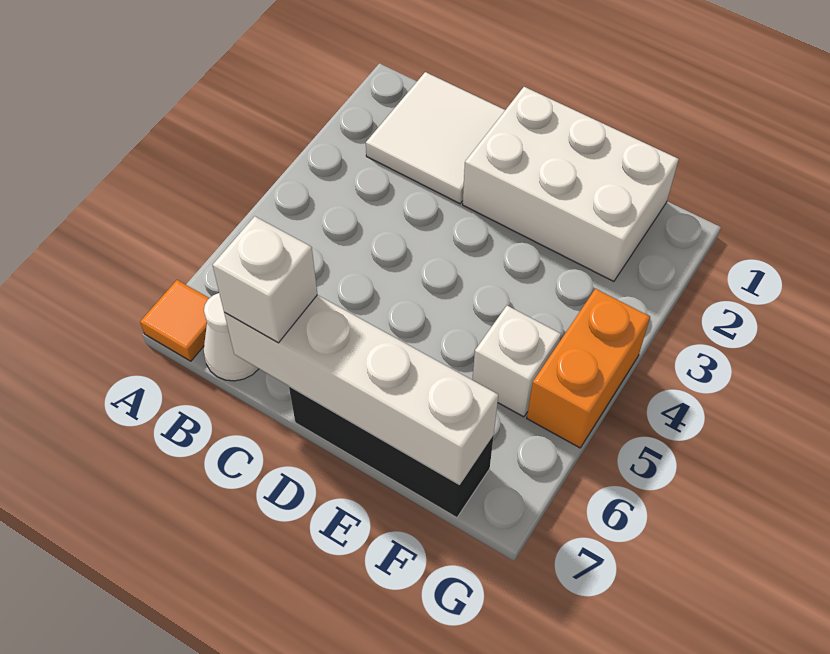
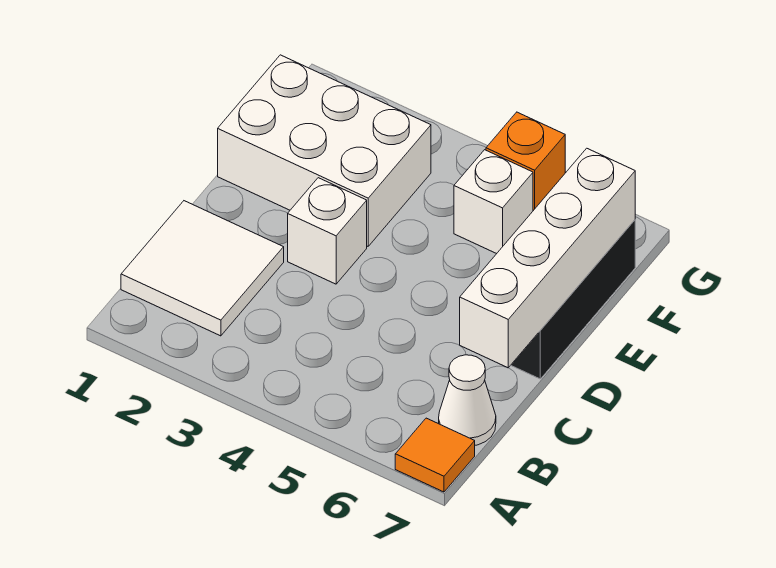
white 1x1 brick [213,216,317,343] -> white 1x1 brick moved to [288,178,367,284]
white 2x3 brick [463,87,679,281] -> white 2x3 brick turned to [218,55,431,246]
orange 1x2 brick [527,289,650,448] -> orange 1x1 brick [486,112,565,211]

